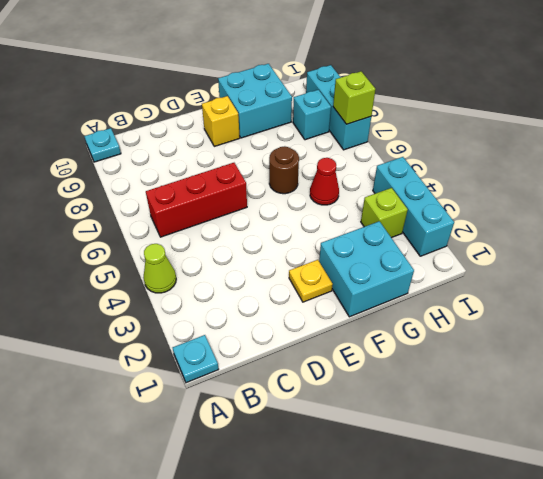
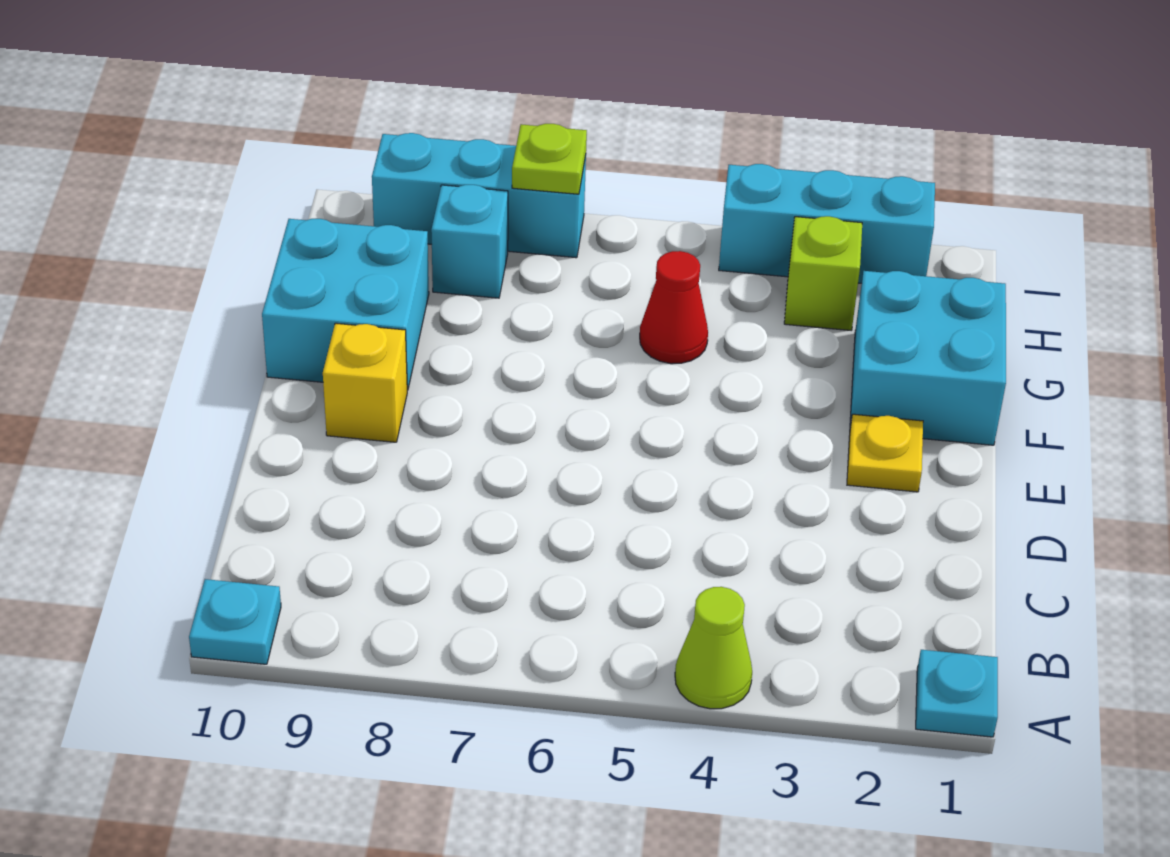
red 1x3 brick [146,163,247,237] -> none
brown 1x1 round brick [269,146,299,194] -> none
lime 1x1 brick [333,71,375,124] -> lime 1x1 plate [512,124,587,194]

